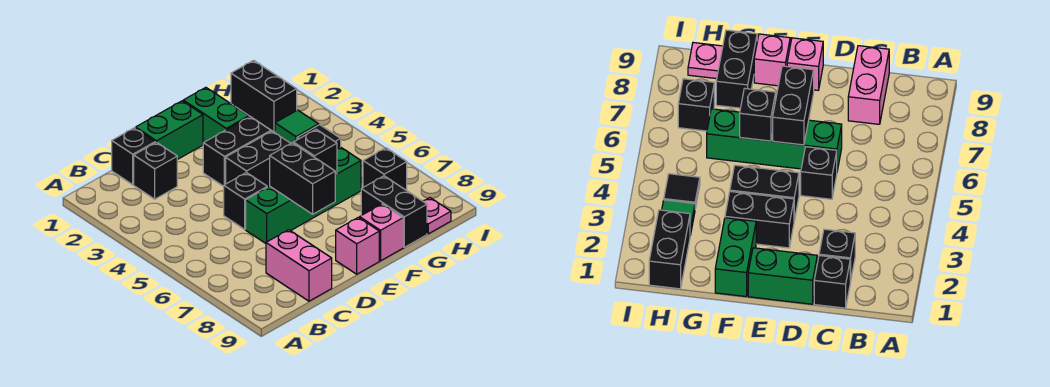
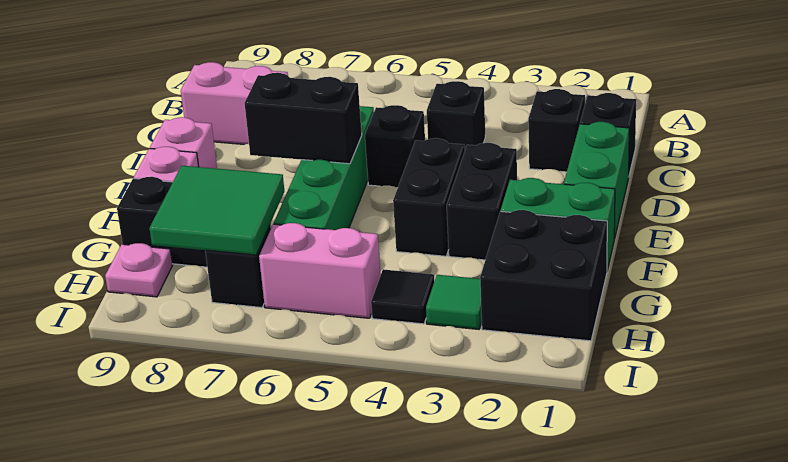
black 1x1 brick [293,129,337,175] -> black 1x1 brick moved to [427,81,485,149]
none -> green 2x2 tile [149,166,284,255]
black 1x2 brick [231,60,297,132] -> black 2x2 brick [480,210,607,341]
none -> pink 1x2 brick [259,223,381,318]

